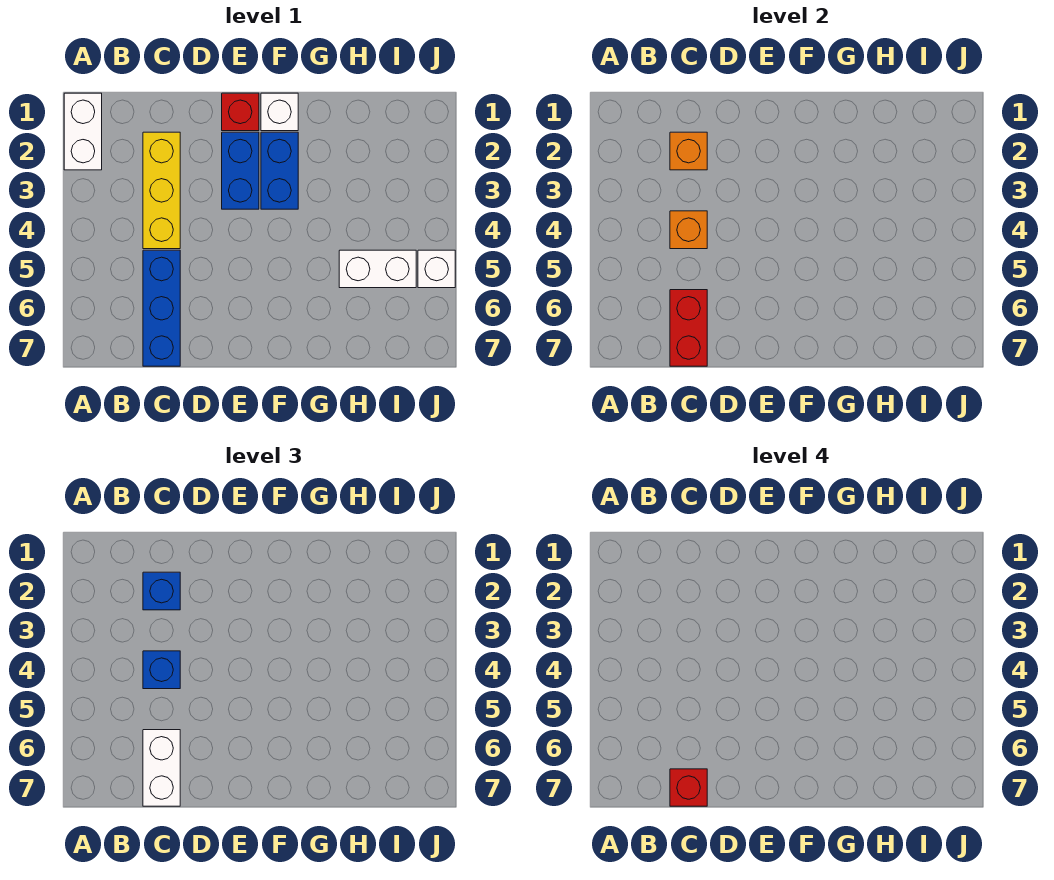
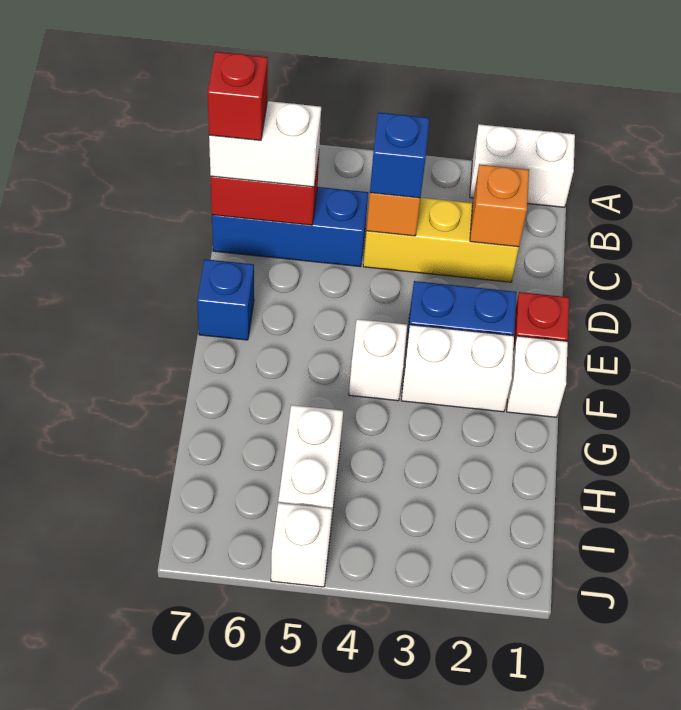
blue 1x1 brick [143,572,180,610] -> blue 1x1 brick moved to [197,259,254,340]
blue 1x2 brick [261,132,298,209] -> white 1x2 brick [401,325,514,412]
none -> white 1x1 brick [349,319,407,401]

